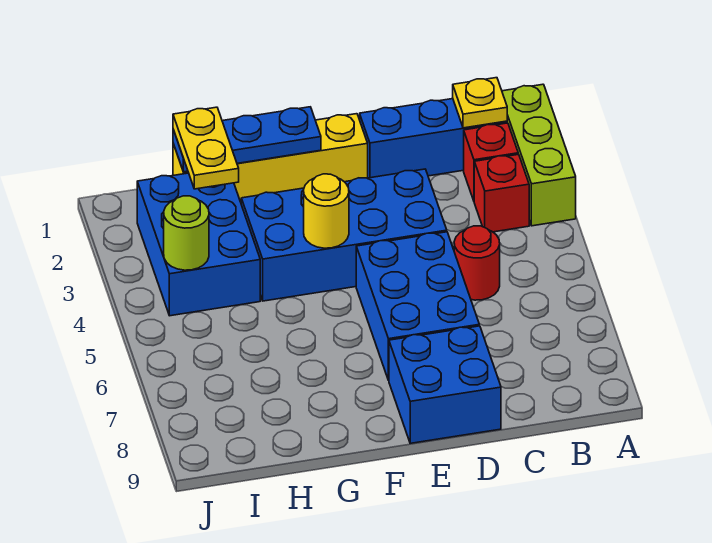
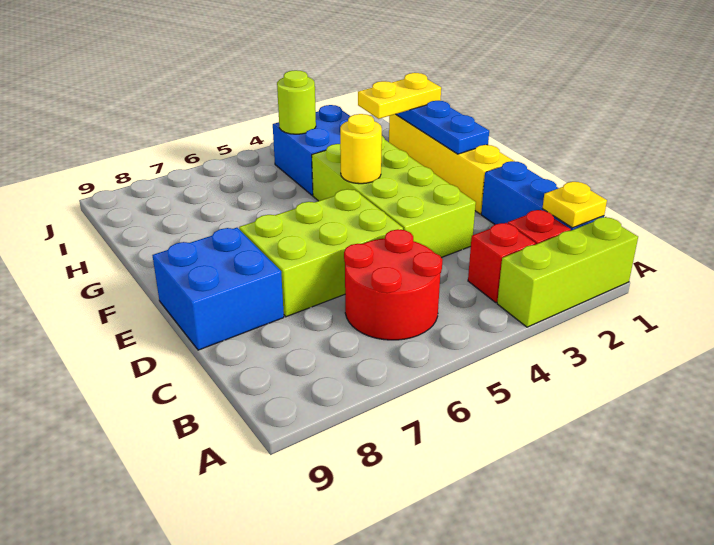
red 1x1 round brick [454,226,500,300] -> red 2x2 round brick [344,229,443,340]
blue 2x4 brick [241,169,447,301] -> lime 2x4 brick [312,136,476,258]
blue 2x3 brick [356,232,479,380] -> lime 2x3 brick [239,189,403,317]
blue 2x3 brick [137,173,260,316] -> blue 2x2 brick [273,105,350,196]

